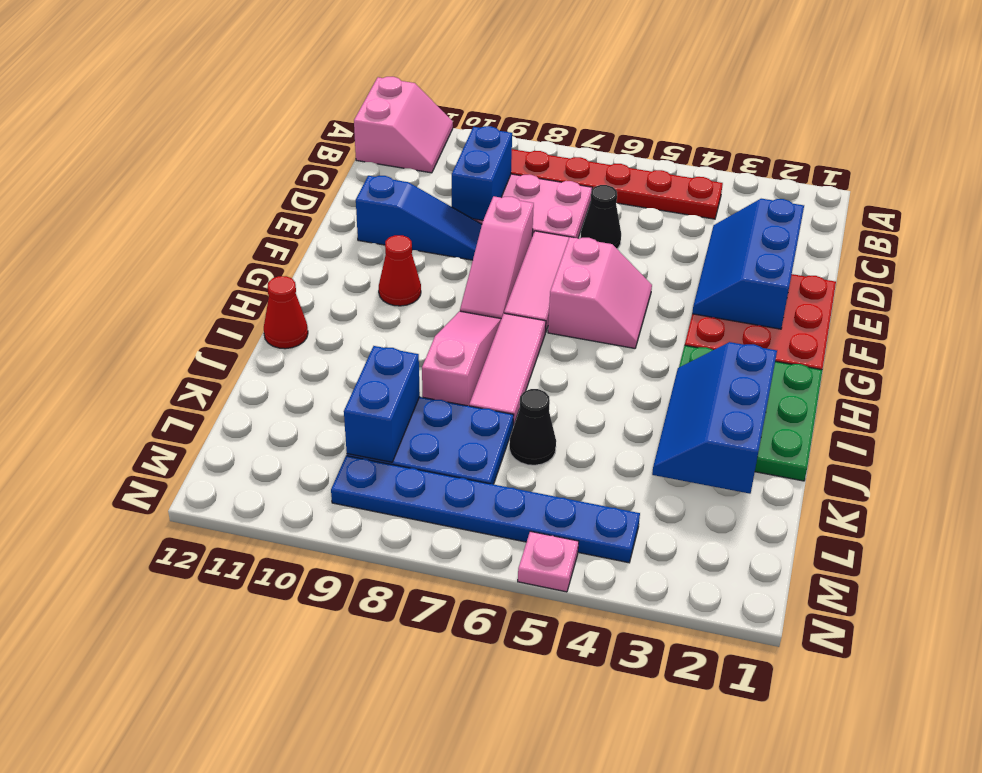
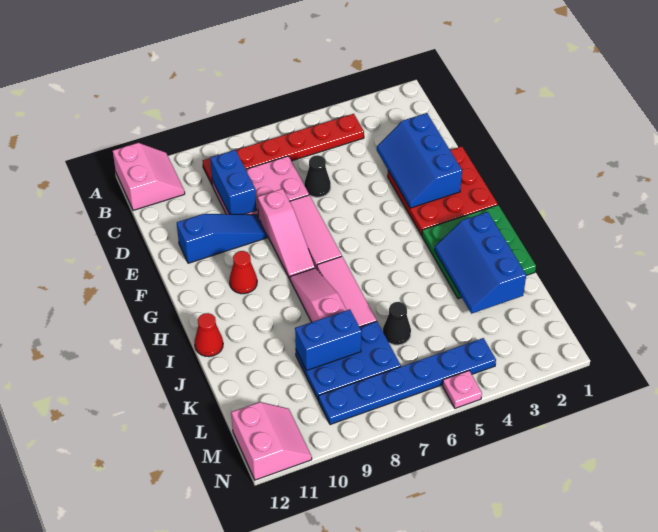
pink 2x2 slope [548,237,652,348] -> pink 2x2 slope moved to [231,402,312,480]
blue 1x2 brick [344,346,420,462] -> blue 1x2 brick turned to [295,309,362,370]

